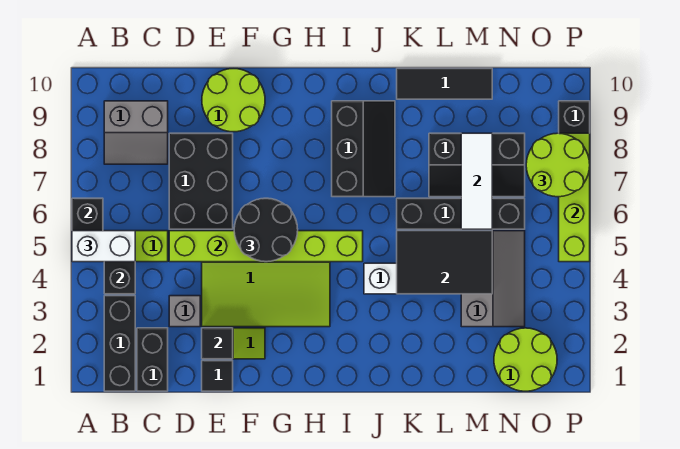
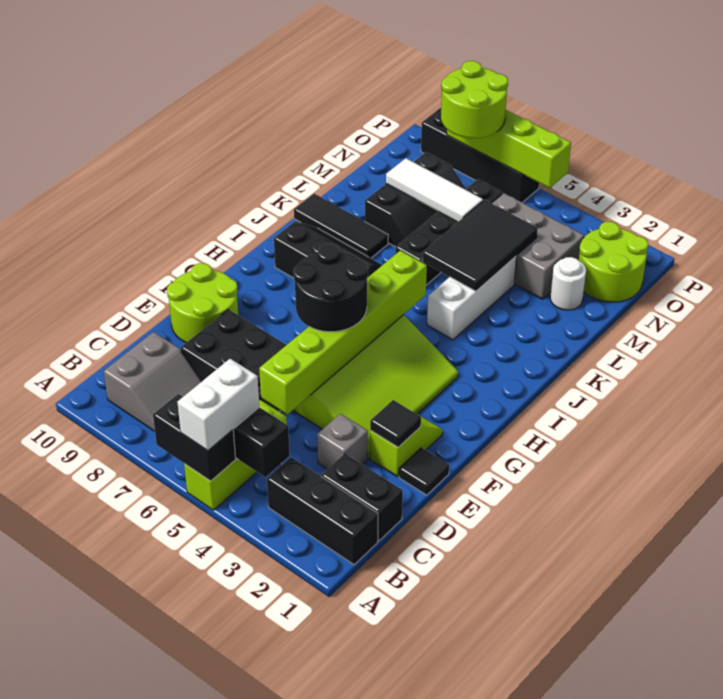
black 1x3 tile [397,68,492,99] -> black 1x3 tile turned to [294,194,388,258]
none -> white 1x1 round brick [550,257,586,310]
grey 2x3 slope [461,231,525,327] -> grey 2x3 brick [492,193,584,299]

